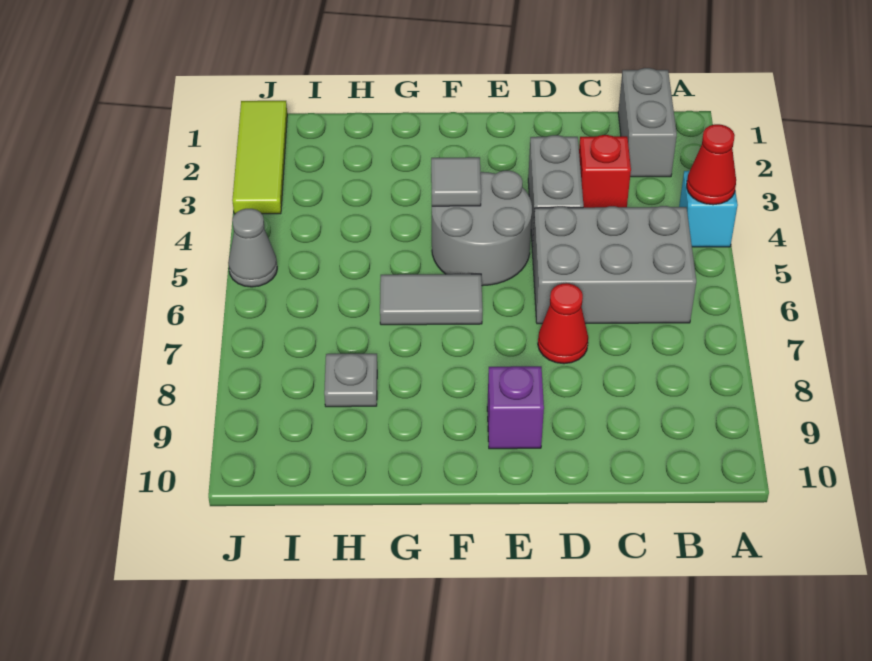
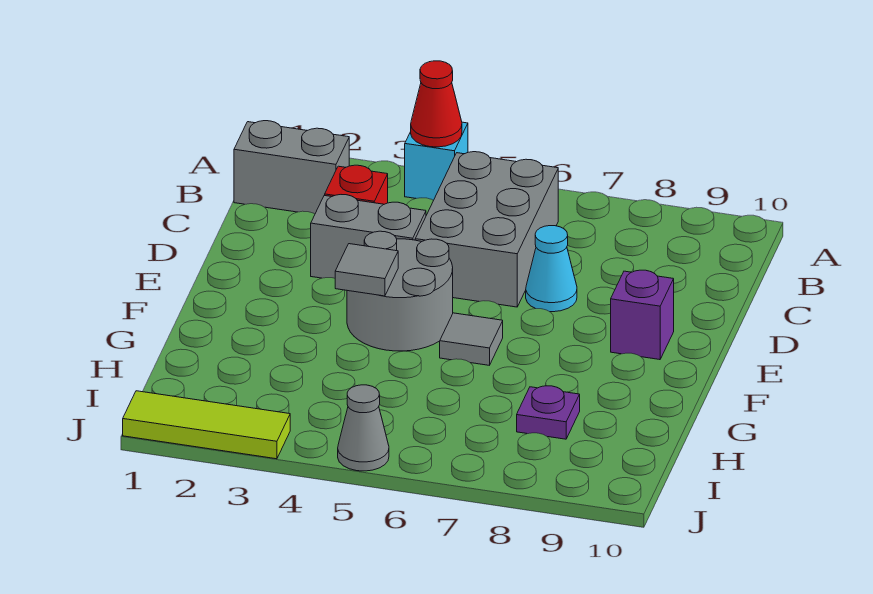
red 1x1 cone [538,283,588,364] -> cyan 1x1 cone [526,226,577,312]
grey 1x2 tile [380,274,482,325] -> grey 1x1 tile [440,313,503,365]
grey 1x1 plate [324,354,377,407] -> purple 1x1 plate [517,386,580,439]

